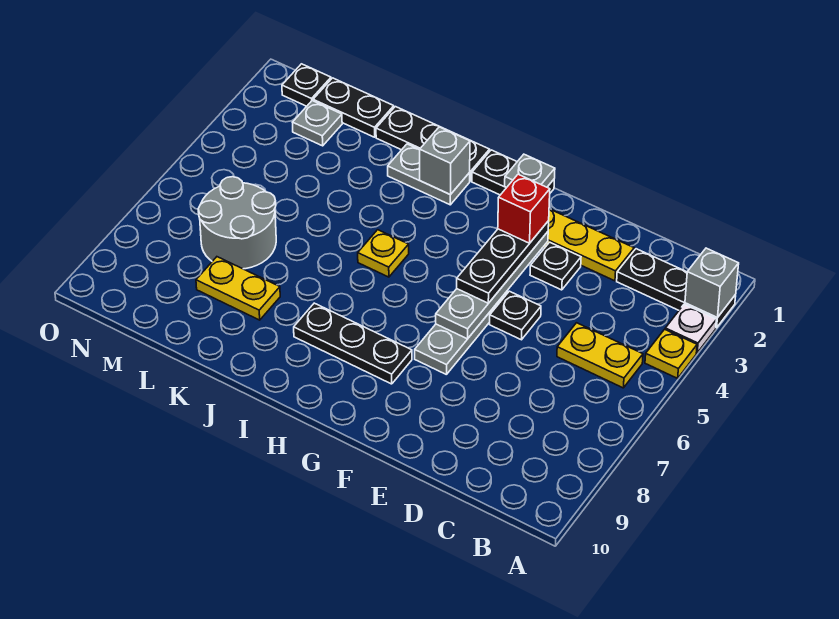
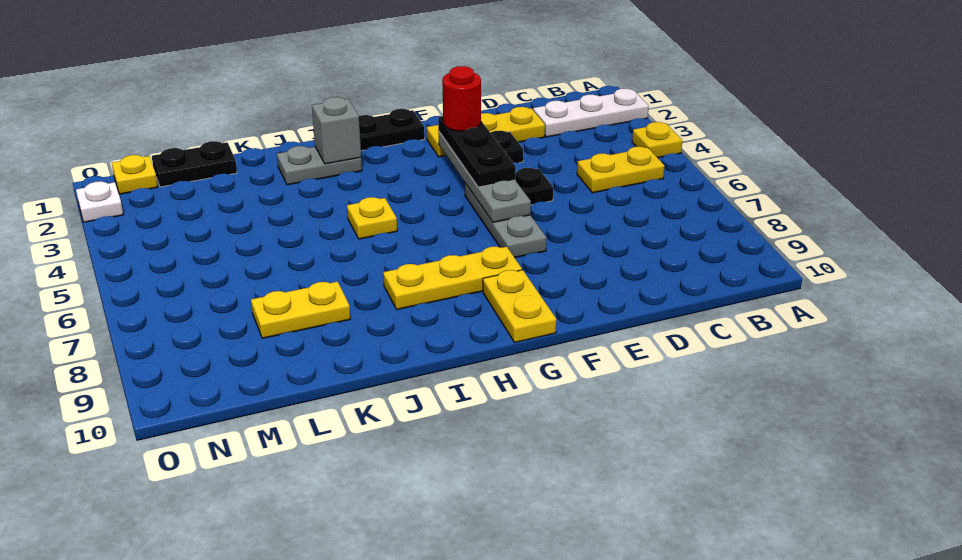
black 1x3 plate [617,249,736,328] -> white 1x3 plate [533,89,649,137]
grey 1x1 brick [685,248,739,318] -> none
white 1x1 plate [665,304,717,353] -> white 1x1 plate moved to [76,181,123,222]
red 1x1 brick [498,174,550,243] -> red 1x1 round brick [442,66,481,131]
grey 1x1 plate [505,154,555,187] -> none
black 1x3 plate [294,303,412,384] -> yellow 1x3 plate [383,247,522,310]
none -> yellow 1x2 plate [483,270,556,342]
black 1x3 plate [376,107,490,181] -> none
grey 2x2 round brick [198,177,276,269] -> none
grey 1x1 plate [292,101,342,146] -> none
black 1x1 plate [282,64,331,106] -> yellow 1x1 plate [112,155,158,194]

